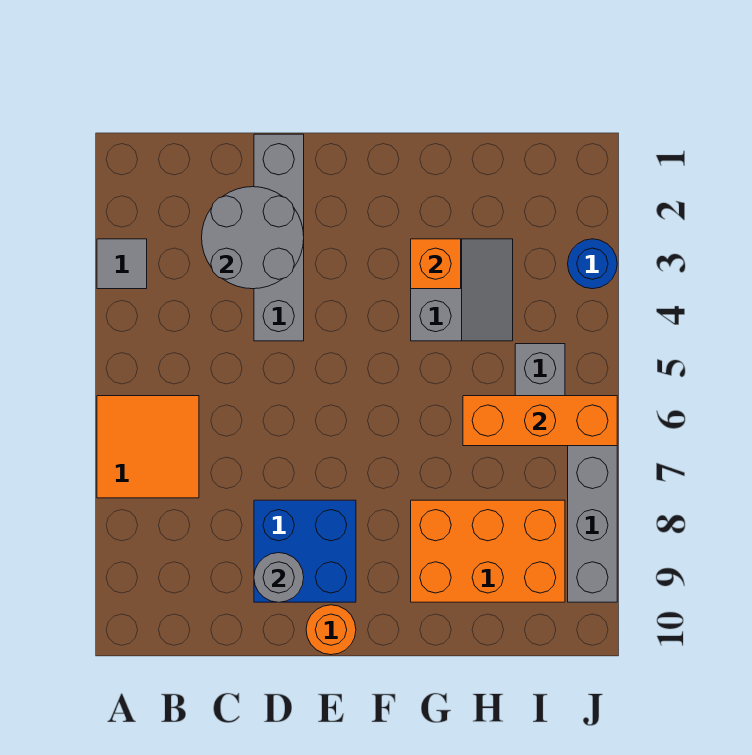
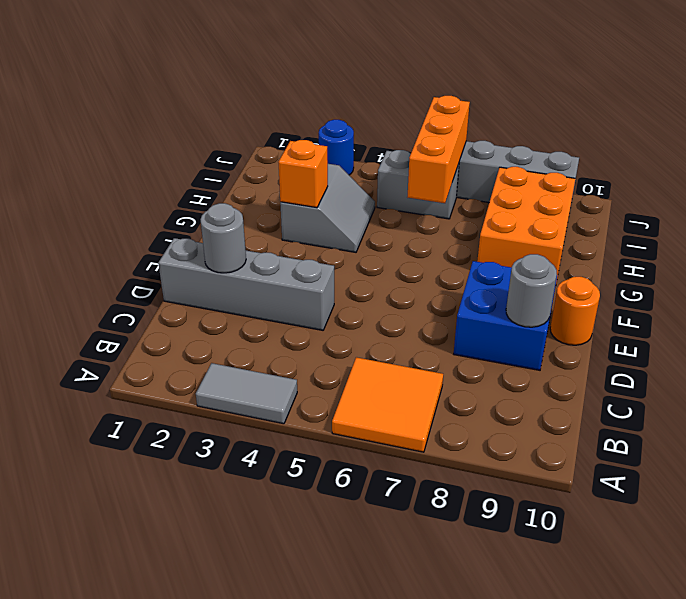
grey 1x1 tile [97,239,147,289] -> grey 1x2 tile [196,363,297,424]
grey 2x2 round brick [202,187,304,289] -> grey 1x1 round brick [200,203,246,273]
grey 2x2 slope [411,239,513,341] -> grey 2x2 slope turned to [280,164,375,252]

